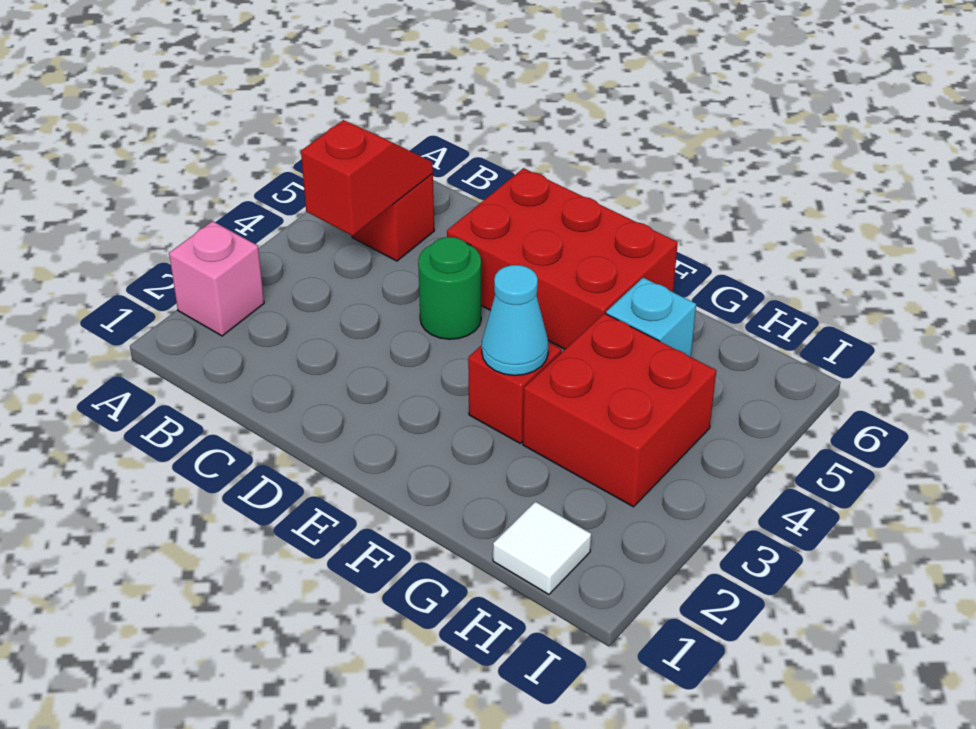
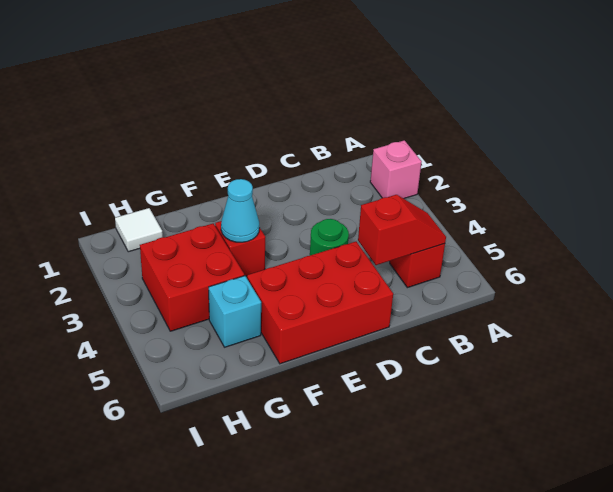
red 1x2 slope [301,120,433,236] -> red 1x2 slope turned to [358,195,446,265]

